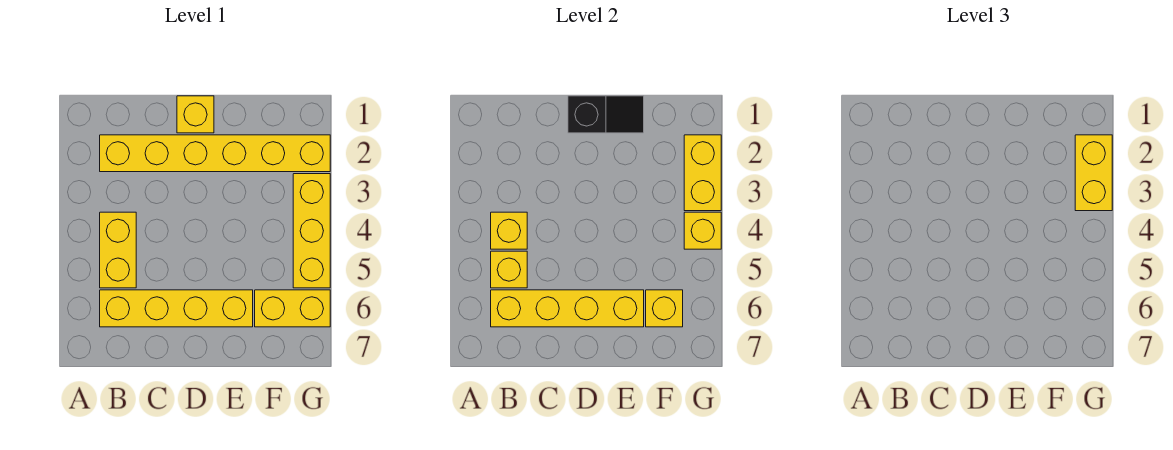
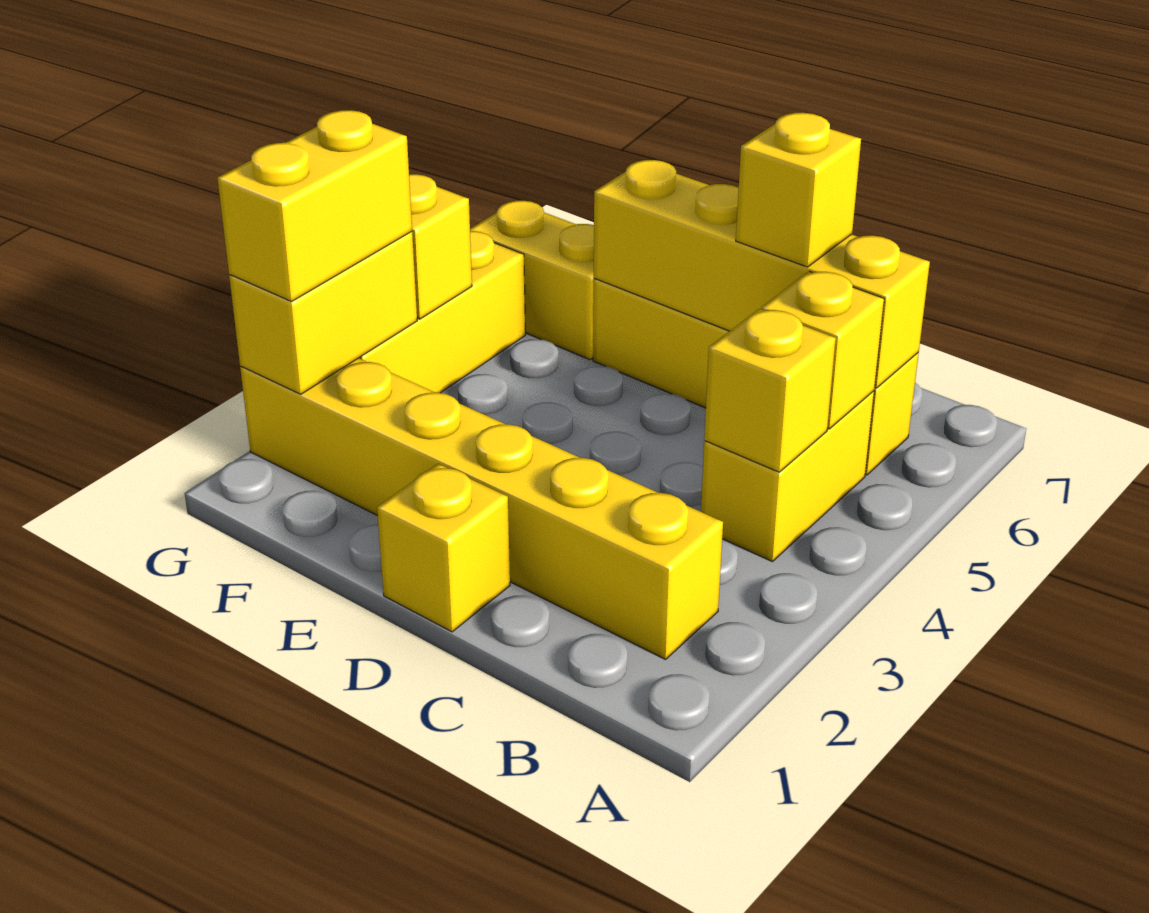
black 1x2 slope [568,96,644,133] -> none
yellow 1x1 brick [646,290,683,327] -> yellow 1x1 brick moved to [736,113,861,267]

